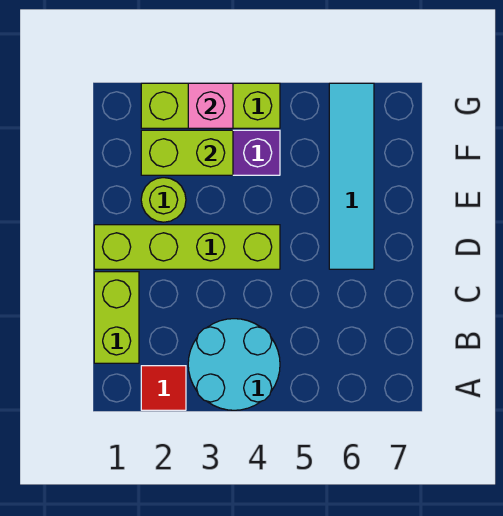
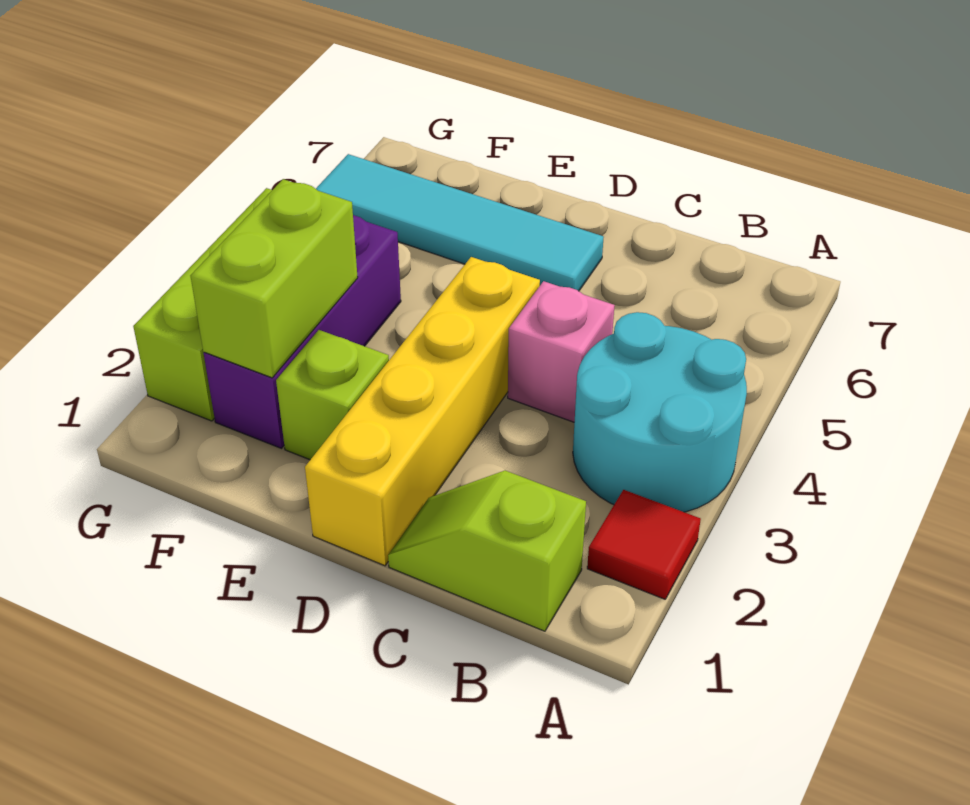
lime 1x2 brick [94,272,139,363] -> lime 1x2 slope [388,471,586,631]
lime 1x4 brick [94,225,280,269] -> yellow 1x4 brick [305,257,540,566]
lime 1x1 round brick [141,178,186,222] -> lime 1x1 brick [276,330,389,460]
pink 1x1 brick [188,83,233,128] -> pink 1x1 brick moved to [508,281,615,422]

